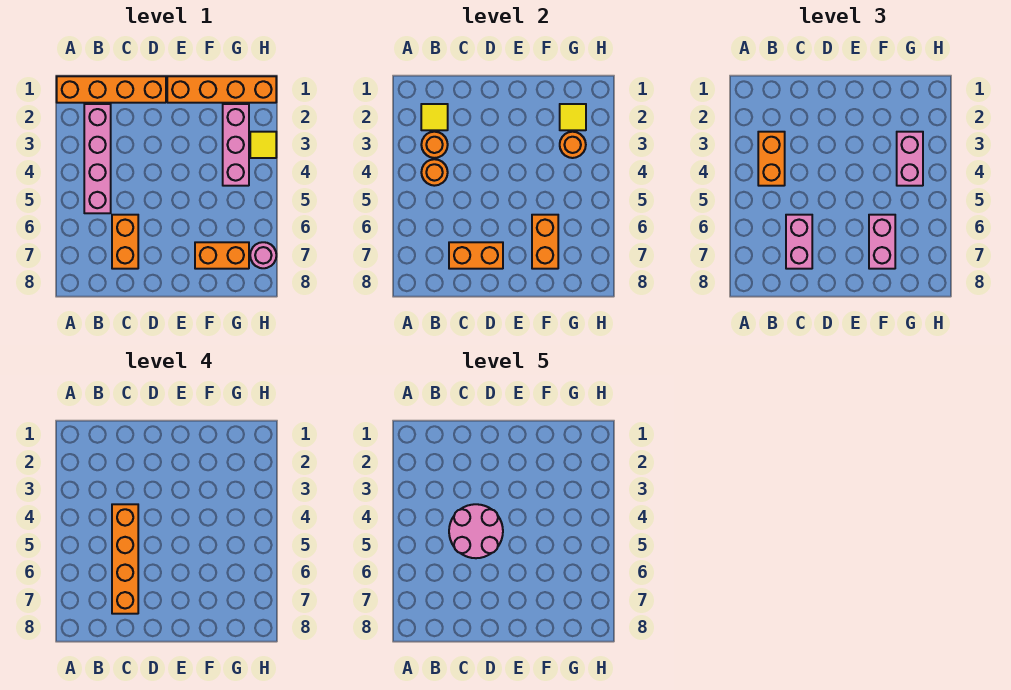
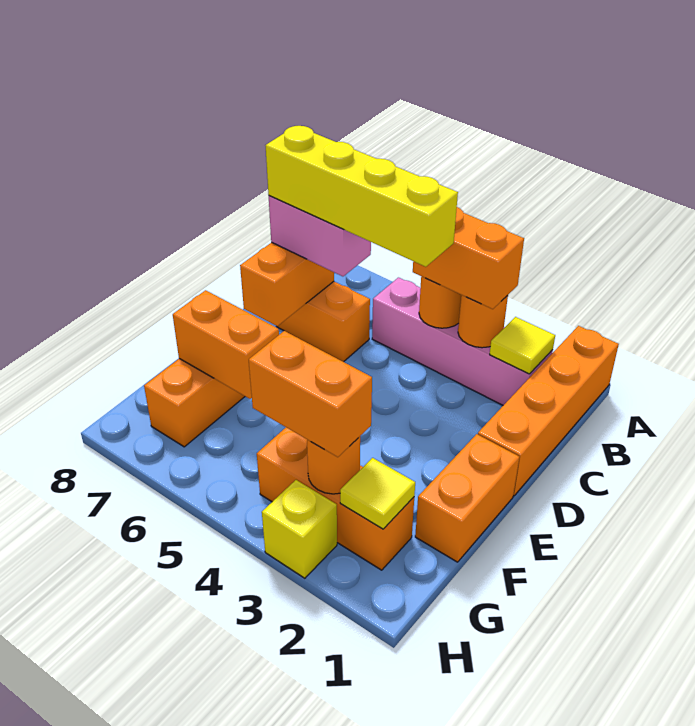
orange 1x4 brick [112,504,138,614] -> yellow 1x4 brick [265,126,458,267]
pink 2x2 round brick [449,504,503,558] -> none
orange 1x4 brick [167,76,276,103] -> orange 1x2 brick [415,434,519,562]
pink 1x2 brick [869,215,895,269] -> none
pink 1x3 brick [223,104,249,186] -> orange 1x3 brick [257,428,414,570]
pink 1x2 brick [897,132,923,186] -> orange 1x2 brick [249,331,372,457]
yellow 1x1 tile [250,132,276,158] -> yellow 1x1 brick [262,480,337,578]
pink 1x1 round brick [250,242,276,268] -> none

